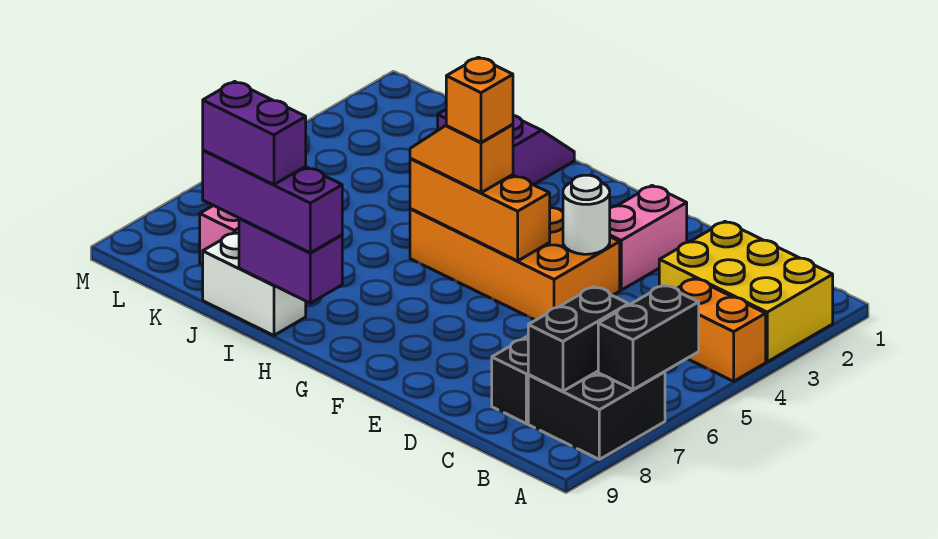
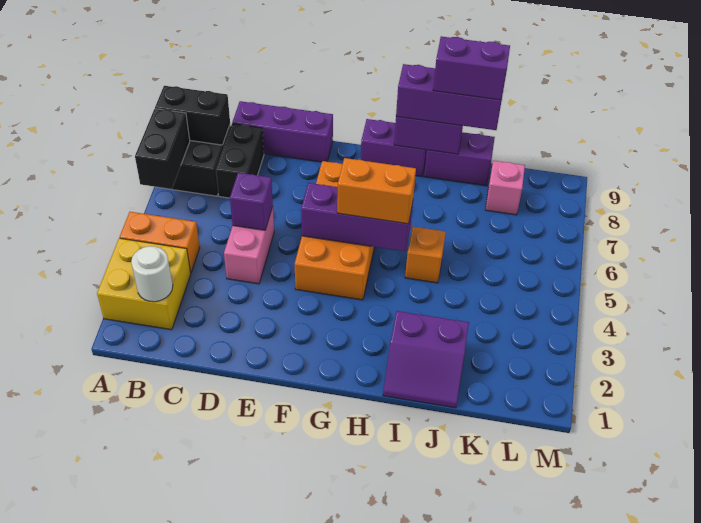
yellow 2x3 brick [659,222,833,362] -> yellow 2x2 brick [97,238,191,330]
black 1x2 brick [528,287,628,391] -> black 1x2 brick turned to [155,86,230,145]
none -> purple 1x3 brick [232,101,333,162]
none -> purple 1x1 brick [230,173,273,230]
pink 1x2 brick [610,186,687,290] -> pink 1x2 brick moved to [224,207,274,284]
orange 2x4 brick [410,208,620,320] -> orange 2x4 brick turned to [295,161,374,300]
white 1x1 round brick [563,175,610,254] -> white 1x1 round brick moved to [131,246,173,302]
orange 1x3 brick [410,158,550,261] -> purple 1x3 brick [301,183,413,252]
orange 1x2 slope [410,124,513,193] -> orange 1x2 brick [337,158,416,224]
orange 1x1 brick [446,57,513,142] -> orange 1x1 brick moved to [405,227,446,283]
none -> purple 1x2 brick [361,119,427,177]
white 1x2 brick [203,232,306,335] -> purple 1x2 brick [424,132,495,186]

